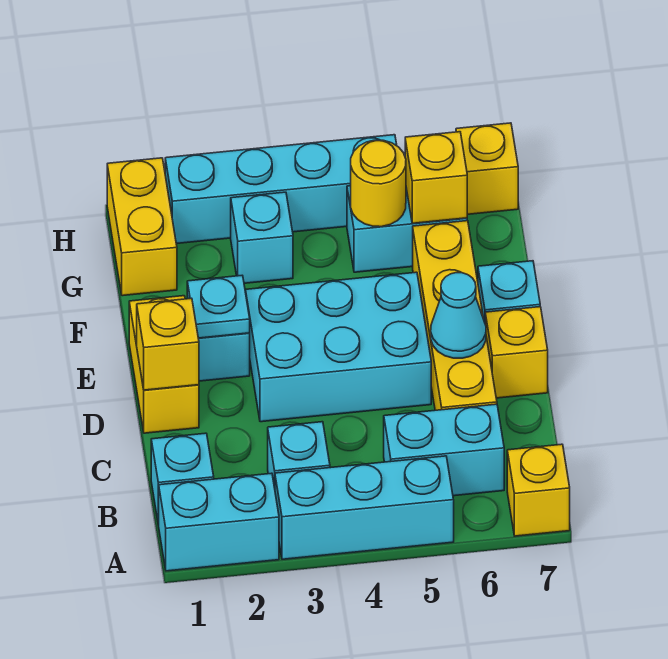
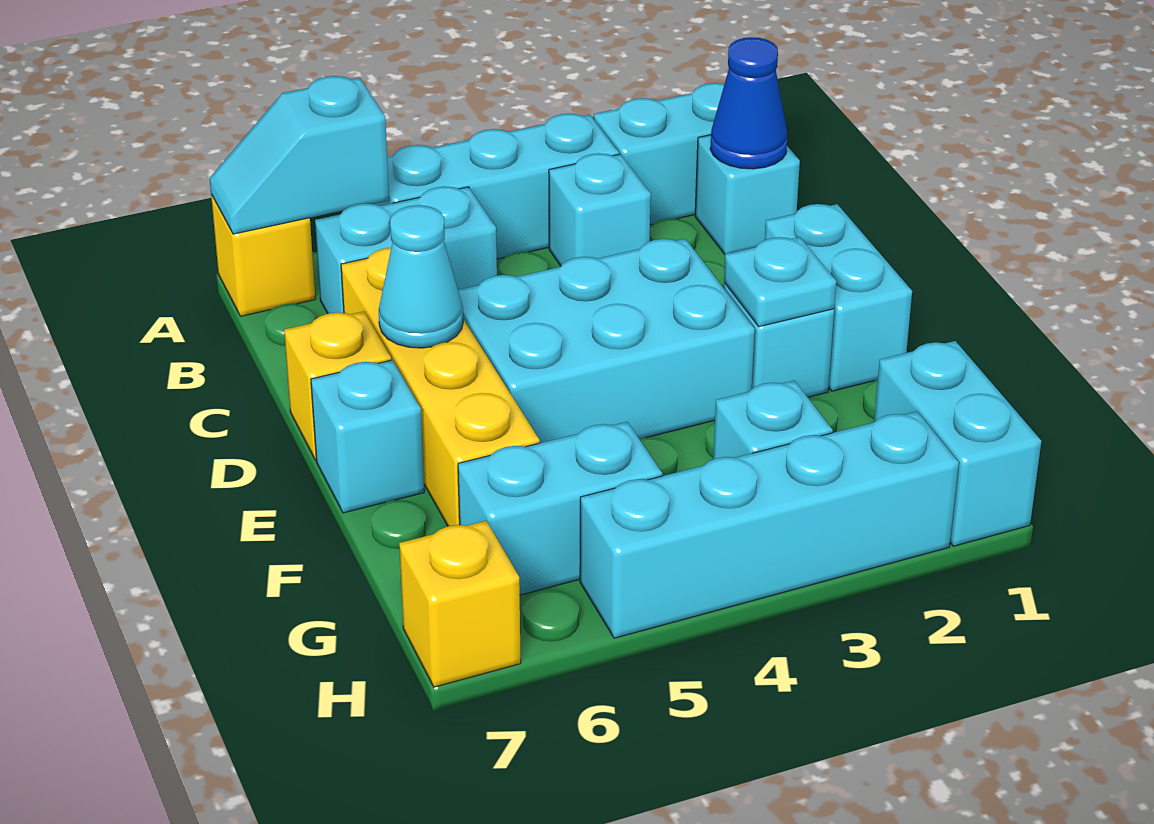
none -> cyan 1x2 slope [210,76,389,234]
none -> blue 1x1 cone [710,37,788,169]
yellow 1x2 brick [129,296,199,433] -> cyan 1x2 brick [765,204,912,391]
yellow 1x1 brick [137,298,199,390] -> none
yellow 1x2 brick [107,158,177,296] -> cyan 1x2 brick [874,341,1041,546]
yellow 1x1 round brick [351,140,406,227] -> none
yellow 1x1 brick [405,132,467,223] -> none

